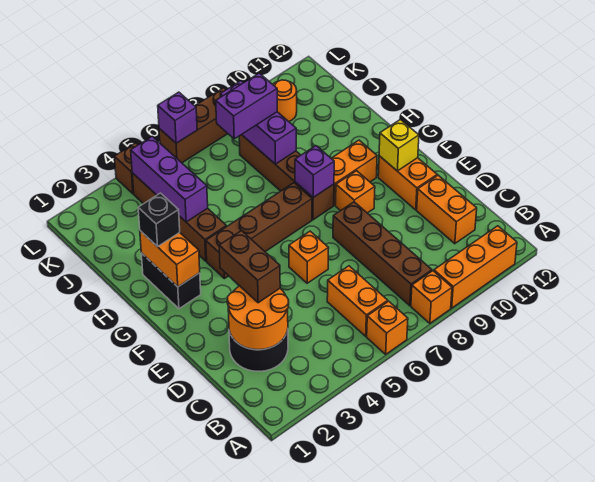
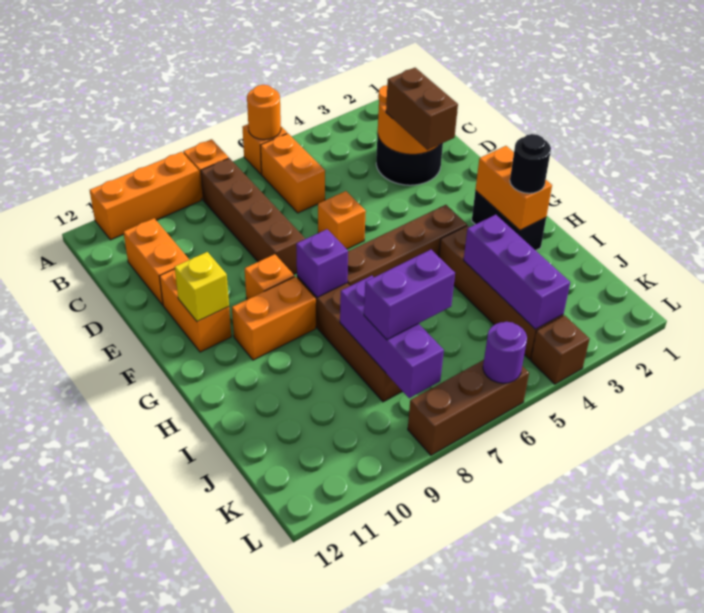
black 1x1 brick [138,193,180,247] -> black 1x1 round brick [510,134,551,193]
orange 1x1 round brick [273,80,297,122] -> orange 1x1 round brick moved to [247,85,281,140]
purple 1x1 brick [158,92,197,143] -> purple 1x1 round brick [483,322,527,383]

